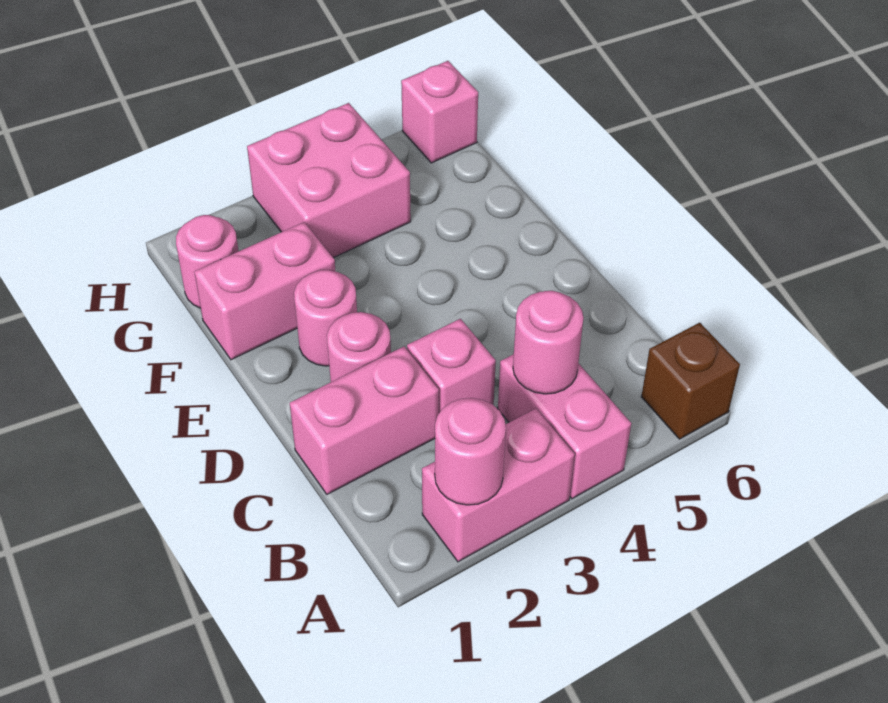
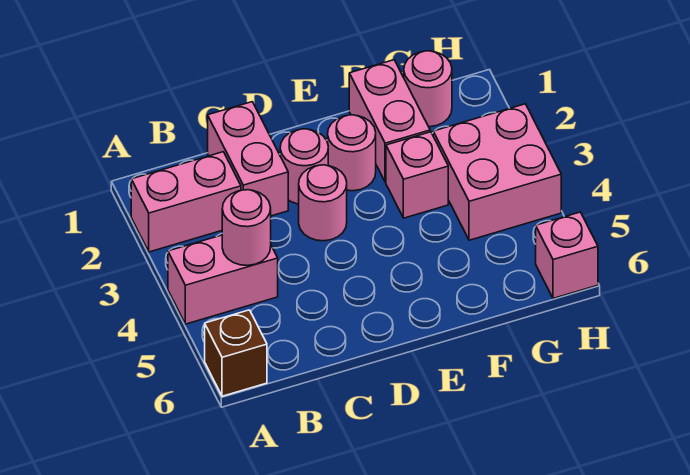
pink 1x2 brick [422,409,575,562] -> pink 1x2 brick turned to [131,152,241,252]
pink 1x1 round brick [435,398,506,505] -> pink 1x1 round brick moved to [299,165,347,241]
pink 1x1 brick [407,319,496,413] -> pink 1x1 brick moved to [386,132,448,218]

